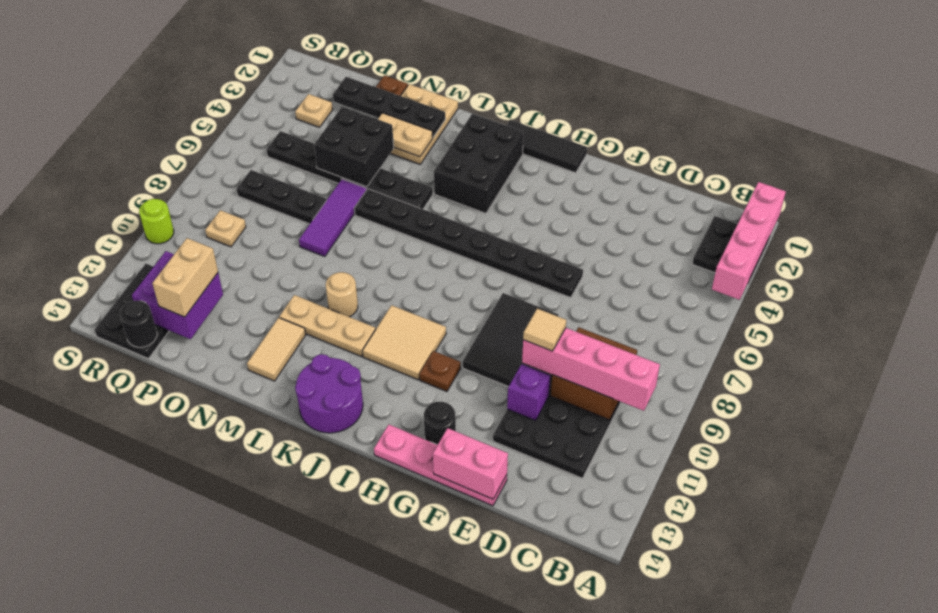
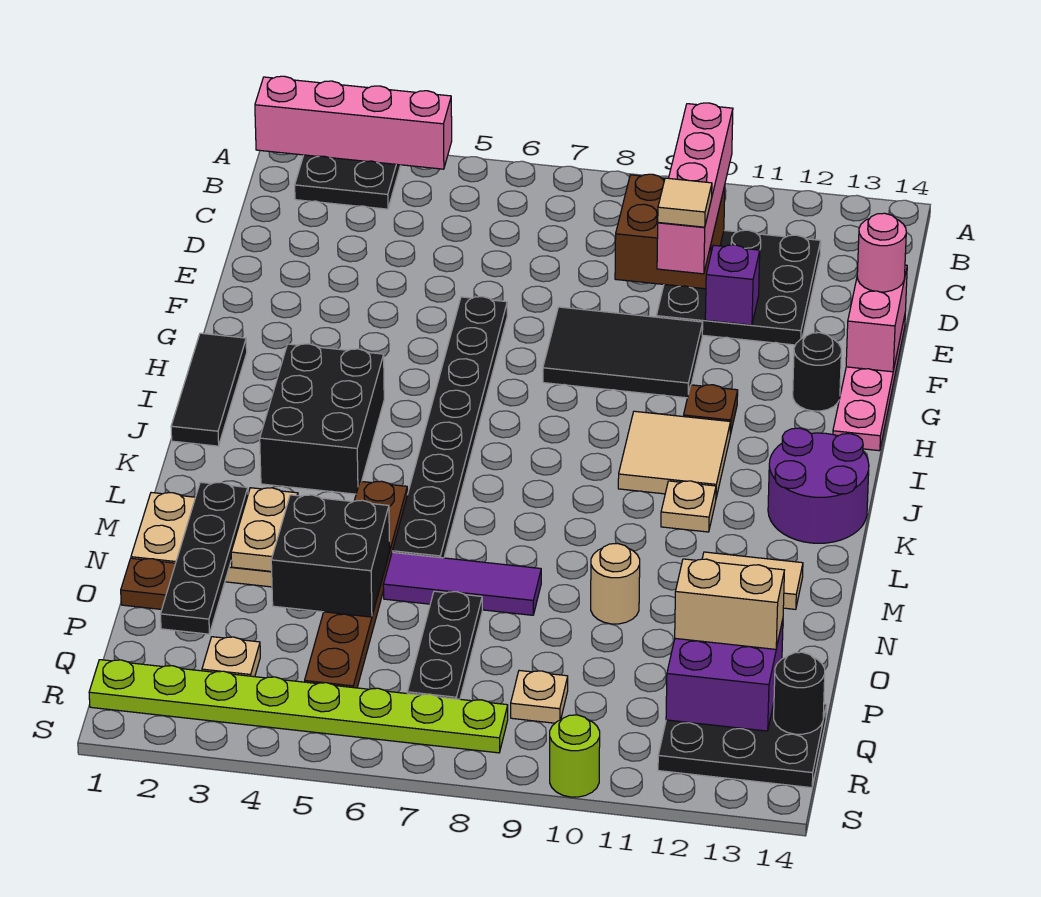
none -> pink 1x1 round brick [857,213,906,292]
black 2x3 brick [434,114,524,213] -> black 2x3 brick turned to [260,344,384,494]
tan 1x3 plate [279,295,376,356] -> tan 1x1 plate [661,481,716,532]
black 1x6 plate [266,131,433,209] -> brown 1x6 plate [305,481,407,688]
tan 1x1 round brick [326,272,358,317] -> tan 1x1 round brick moved to [591,543,640,624]
none -> lime 1x8 plate [89,660,508,753]

